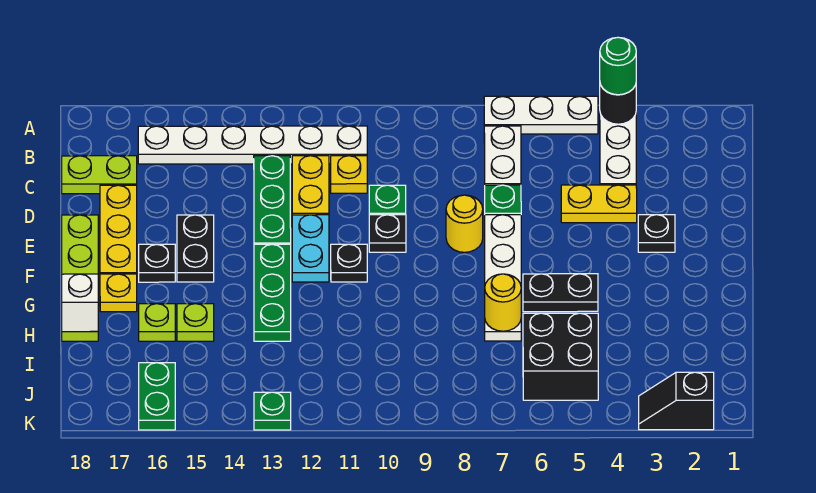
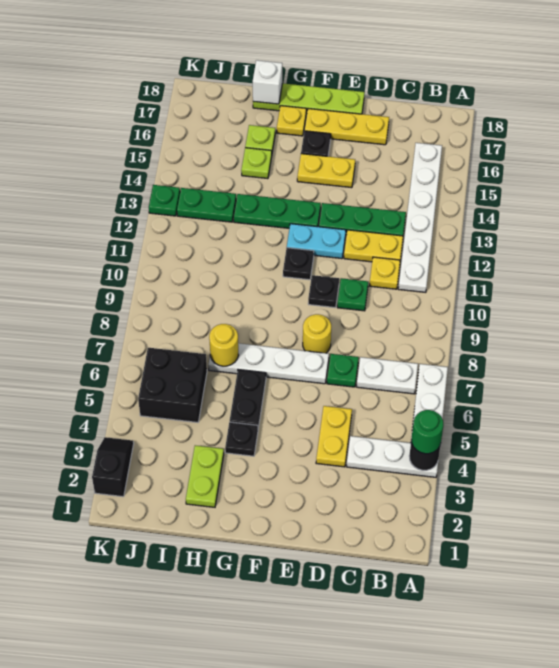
lime 1x2 plate [62,156,137,194] -> lime 1x2 plate moved to [186,445,224,507]
black 1x1 plate [638,215,675,252] -> black 1x1 plate moved to [225,422,258,456]
black 1x2 plate [177,215,214,282] -> yellow 1x2 plate [297,154,355,188]
green 1x2 plate [139,363,175,430] -> green 1x2 plate moved to [177,188,236,222]

